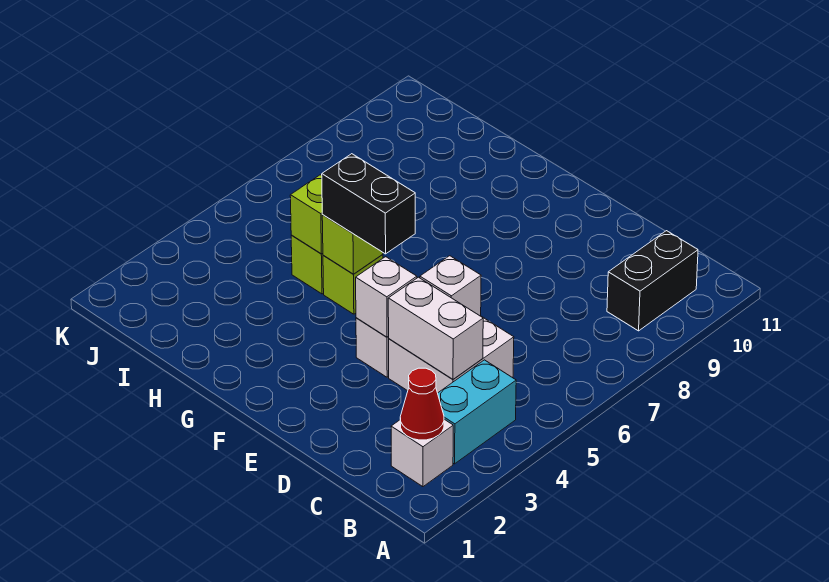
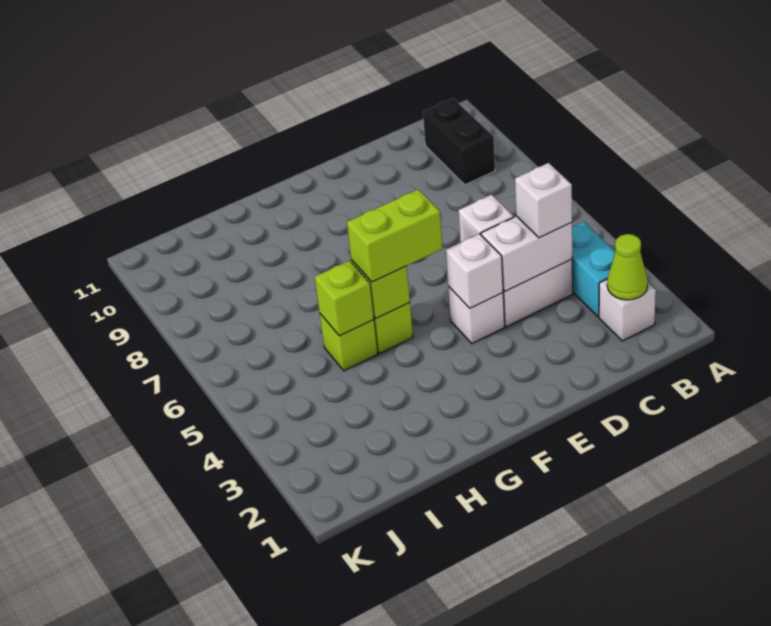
red 1x1 cone [400,368,444,440] -> lime 1x1 cone [607,234,648,300]
none -> white 1x1 brick [515,163,572,238]
black 1x2 brick [322,154,415,254] -> lime 1x2 brick [347,189,443,282]

